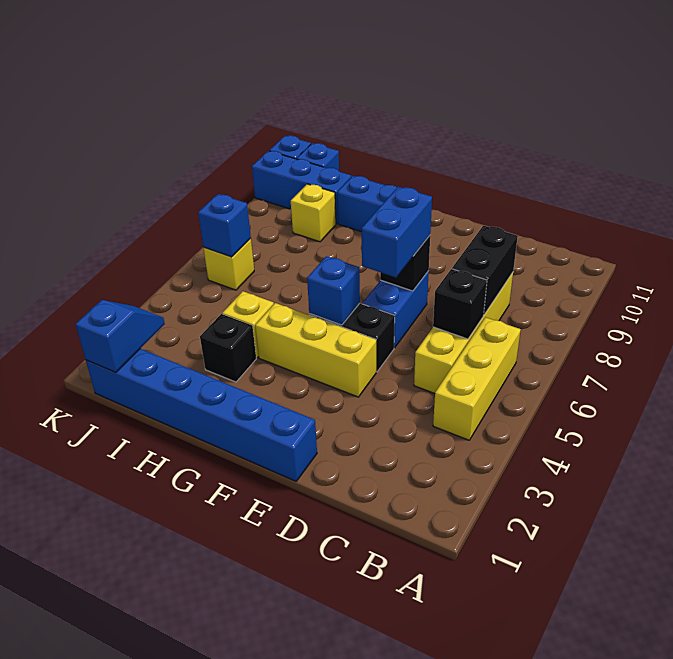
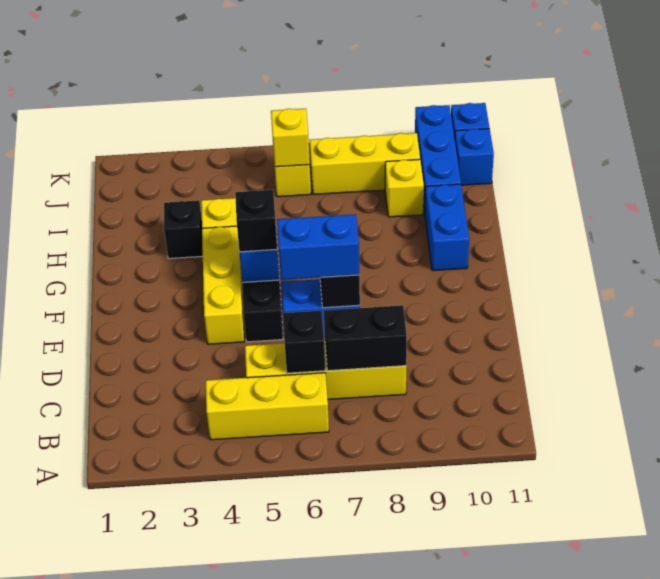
blue 1x6 brick [86,349,317,481] -> none
none -> black 1x1 brick [235,190,277,252]
blue 1x2 slope [75,300,165,373] -> none
blue 1x1 brick [198,194,251,257] -> yellow 1x1 brick [271,109,310,167]
none -> yellow 1x3 brick [310,133,420,195]

